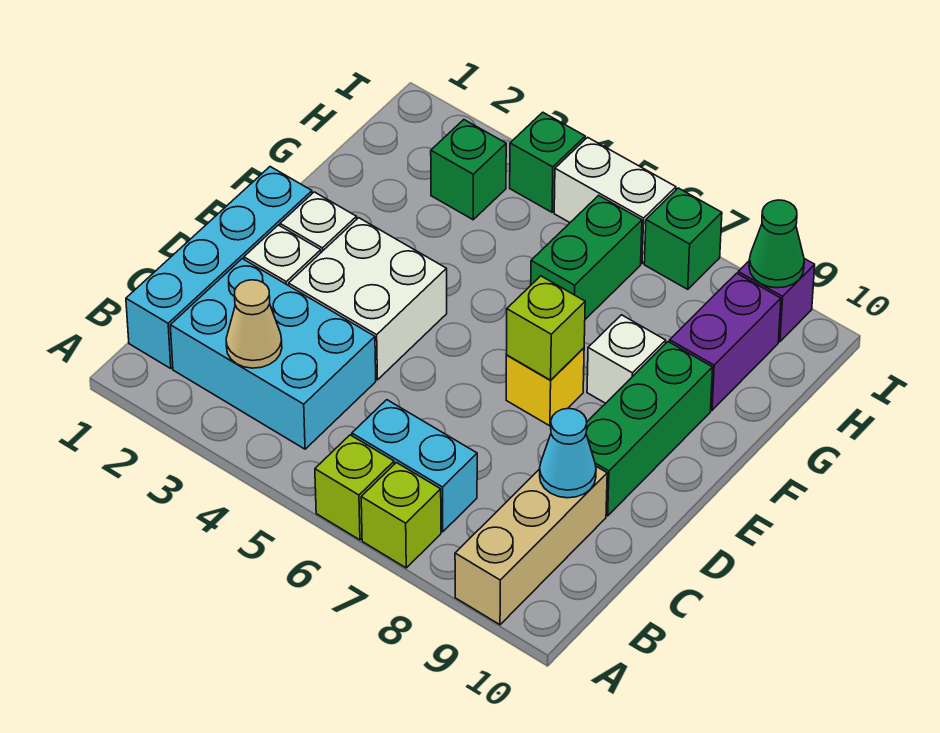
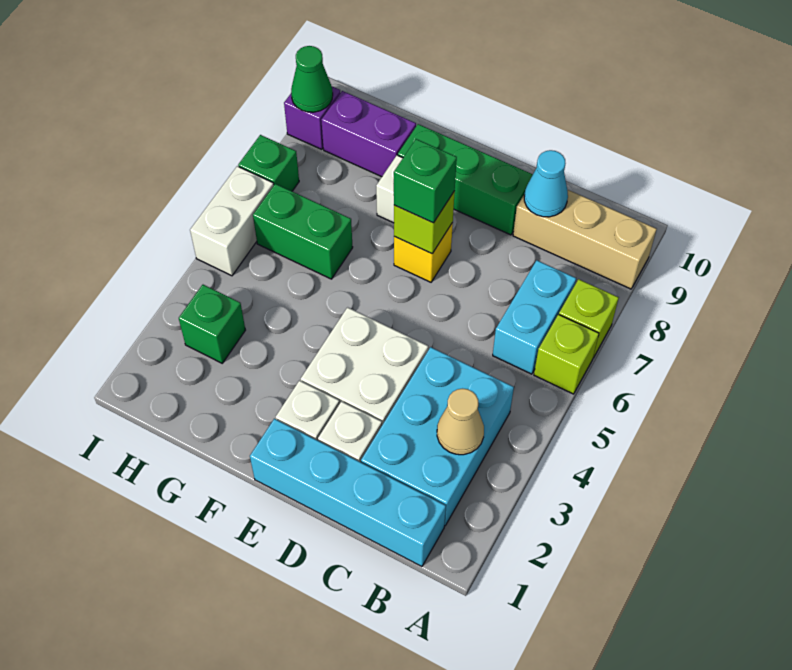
green 1x1 brick [510,112,585,212] -> green 1x1 brick moved to [394,139,457,223]

